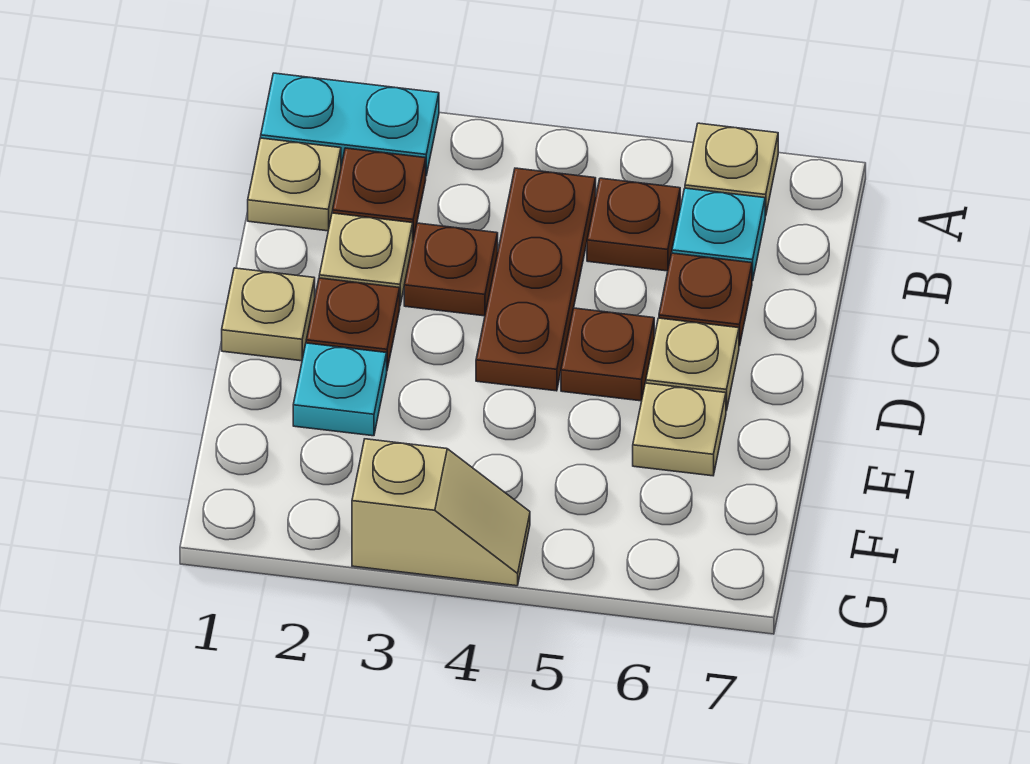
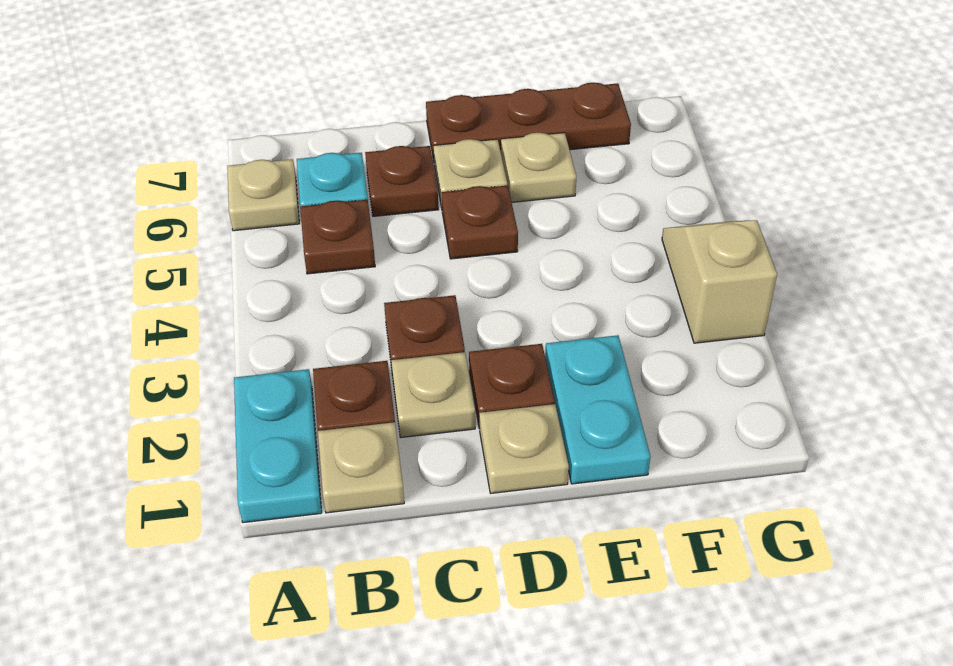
brown 1x3 plate [476,168,596,391] -> brown 1x3 plate moved to [426,83,631,160]
cyan 1x1 plate [293,343,387,436] -> cyan 1x2 plate [545,335,650,484]

